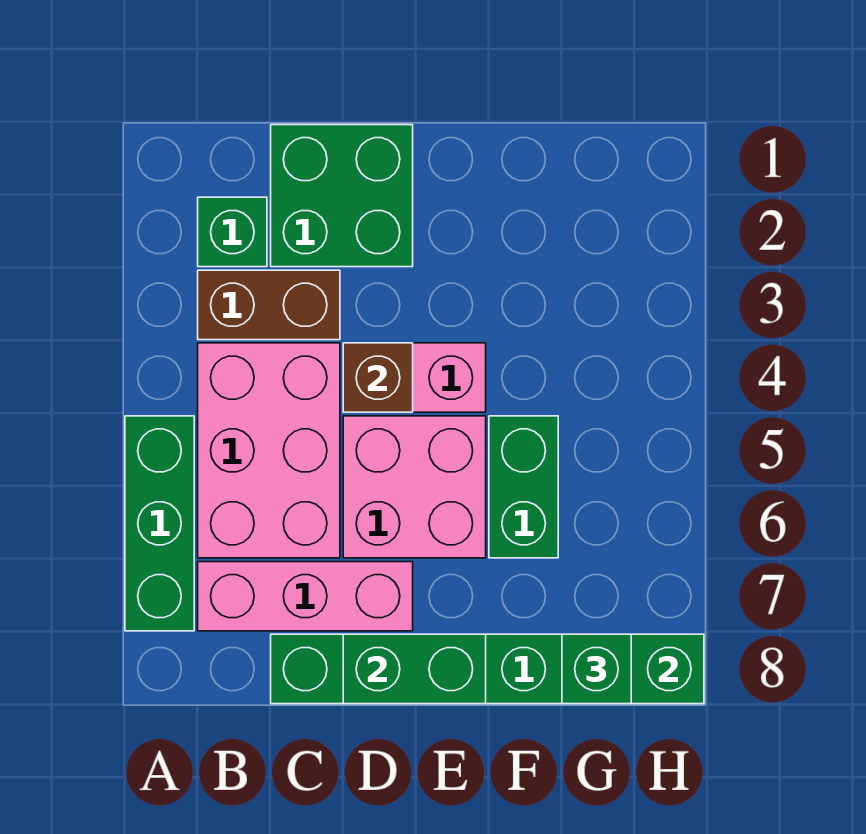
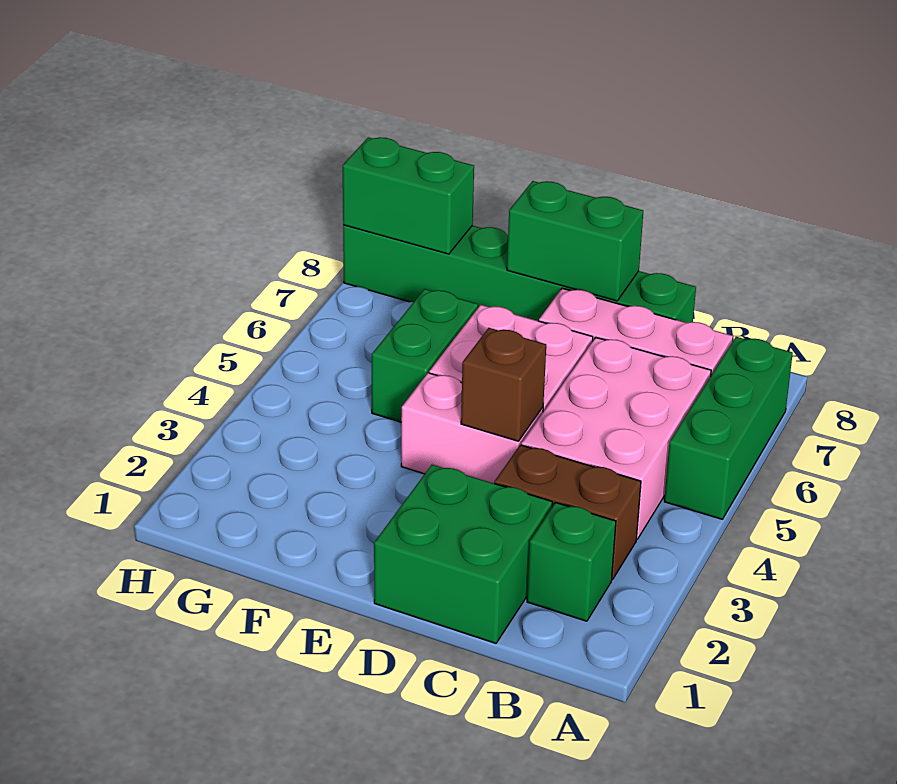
green 1x1 brick [562,634,631,704] -> none

